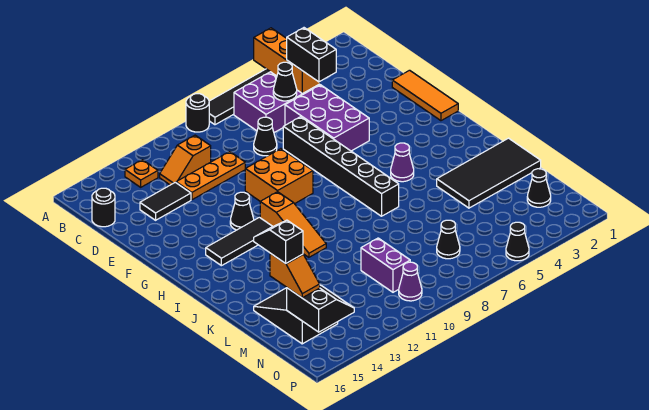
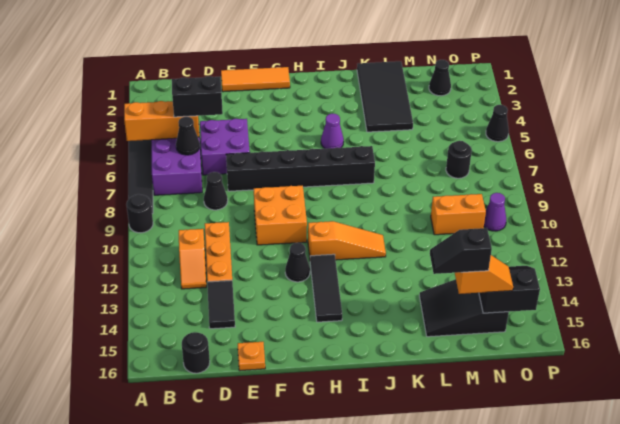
orange 1x1 plate [125,160,158,187] -> orange 1x1 plate moved to [238,342,265,371]
purple 2x3 brick [285,85,369,151] -> purple 2x2 brick [200,119,250,175]
purple 1x2 brick [361,238,410,292] -> orange 1x2 brick [431,194,486,235]
black 1x1 cone [437,220,460,259] -> black 1x1 round brick [446,141,472,178]

